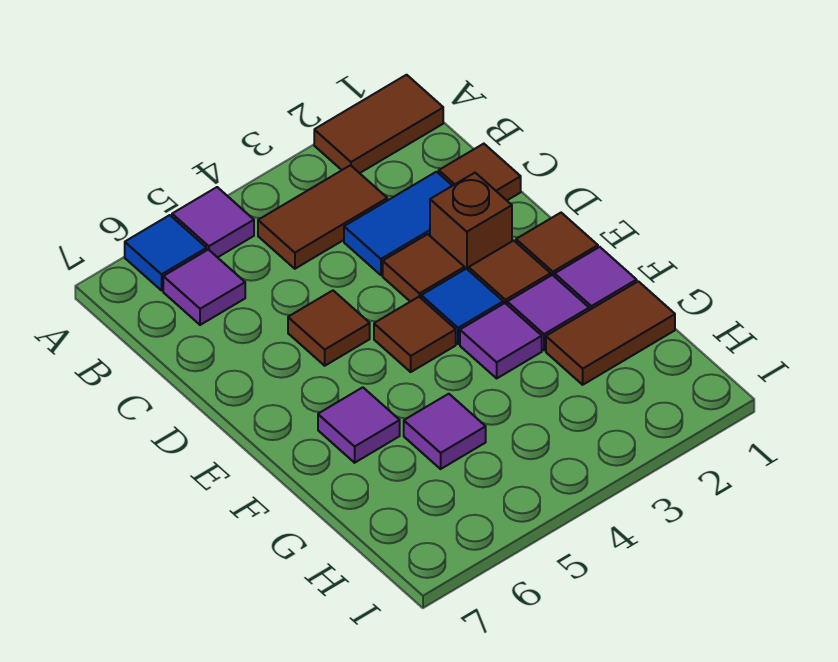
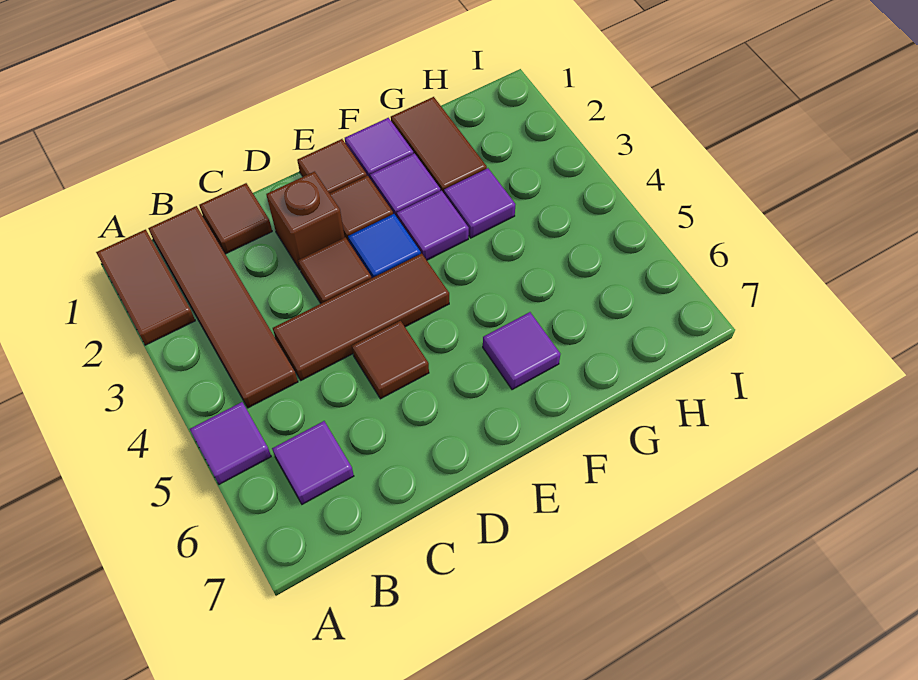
blue 1x1 tile [125,215,207,290] -> none
brown 1x2 tile [258,165,387,269] -> brown 1x4 tile [148,206,298,408]
blue 1x2 tile [344,172,452,275] -> none
brown 1x1 tile [374,297,456,372] -> brown 1x3 tile [273,254,449,380]
purple 1x1 tile [404,394,486,469] -> purple 1x1 tile moved to [444,168,516,238]

